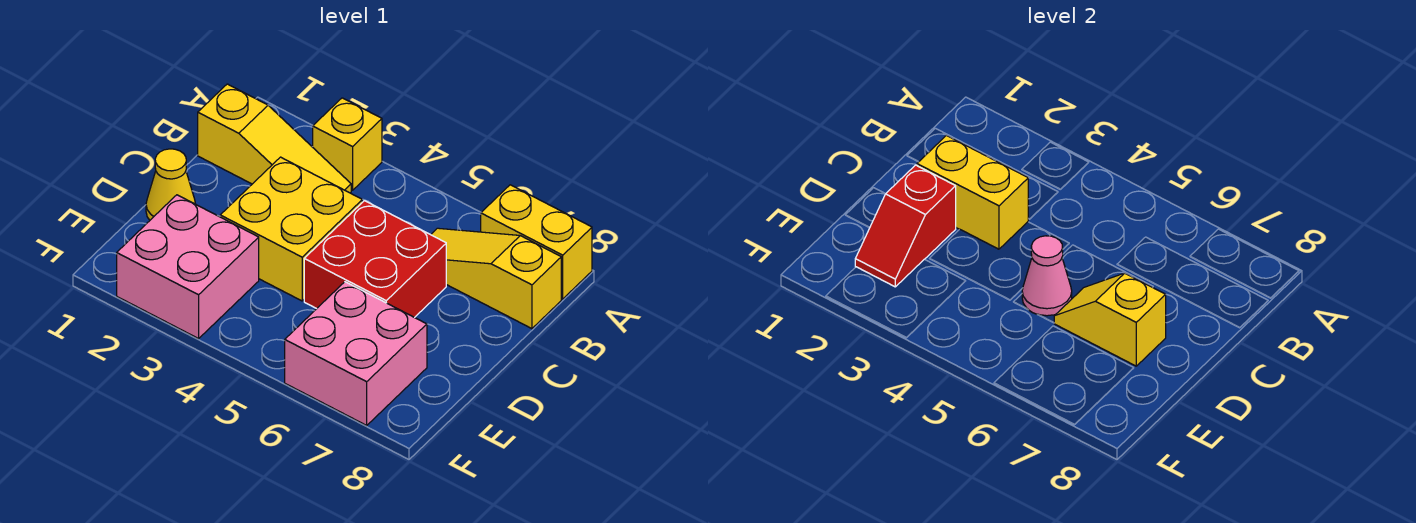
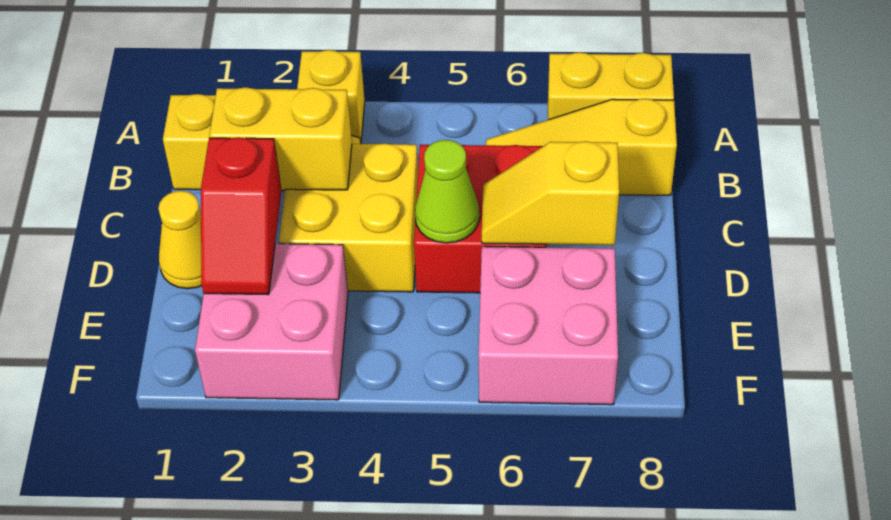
pink 1x1 cone [1022,236,1072,316] -> lime 1x1 cone [415,140,479,243]

